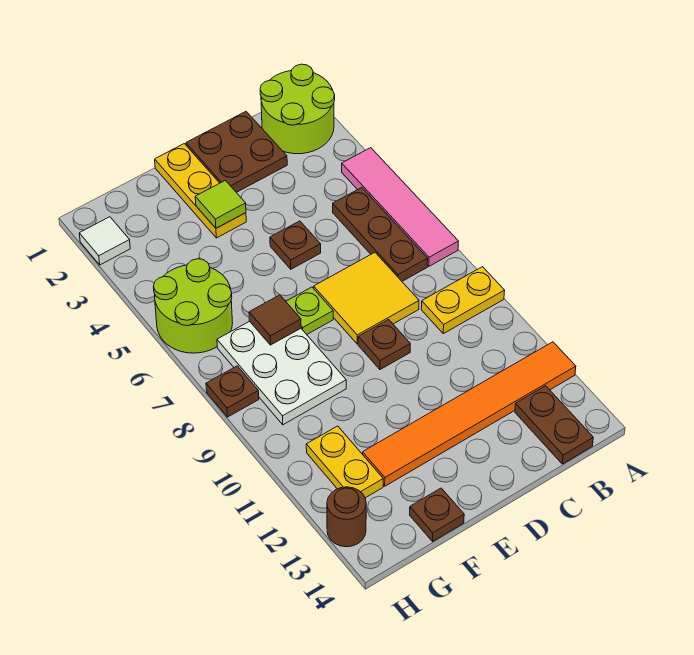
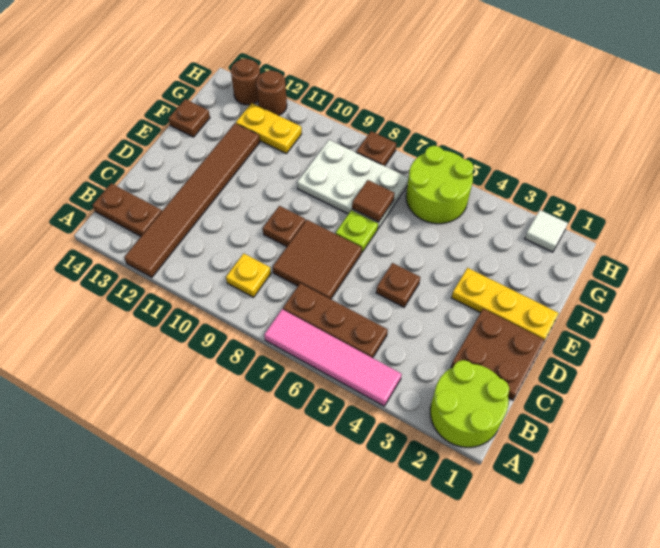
yellow 1x2 plate [421,267,505,334] -> yellow 1x1 plate [226,253,271,297]
orange 1x6 tile [363,342,576,486] -> brown 1x6 tile [124,123,260,277]
yellow 2x2 tile [314,253,419,344] -> brown 2x2 tile [273,220,362,299]
lime 1x1 tile [195,180,246,228] -> none
none -> brown 1x1 round brick [256,70,287,116]

